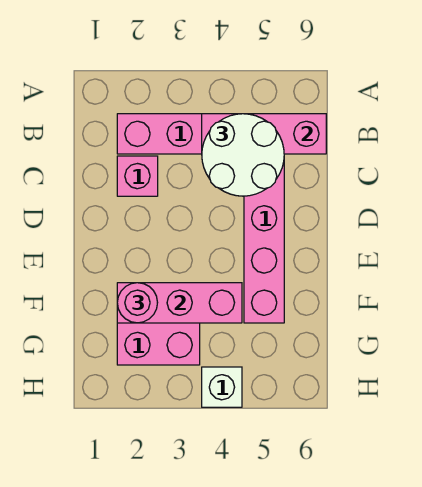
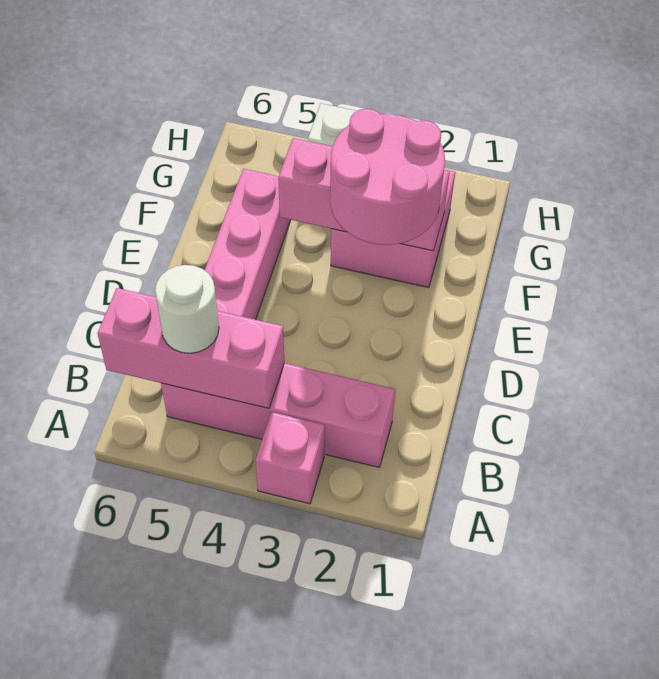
white 2x2 round brick [202,114,284,196] -> white 1x1 round brick [155,265,219,353]
pink 1x1 brick [117,156,158,196] -> pink 1x1 brick moved to [256,412,325,504]
pink 1x1 round brick [117,283,158,323] -> pink 2x2 round brick [330,109,445,245]

